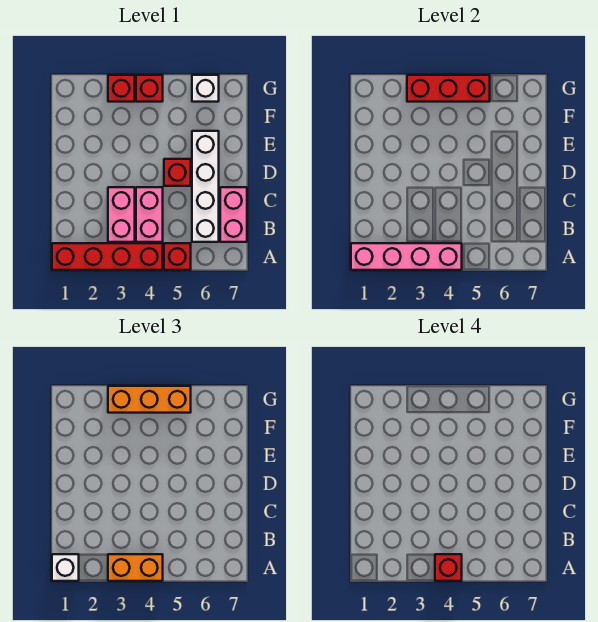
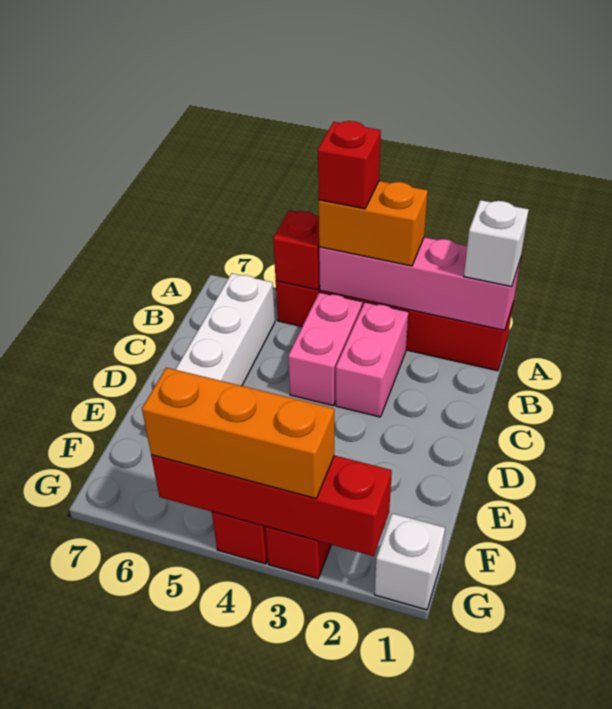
pink 1x2 brick [220,187,247,242] -> none
red 1x1 brick [164,159,191,186] -> red 1x1 brick moved to [273,211,320,290]
red 1x3 brick [407,75,490,102] -> red 1x4 brick [151,455,392,556]
white 1x1 brick [192,75,219,102] -> white 1x1 brick moved to [375,513,445,610]

